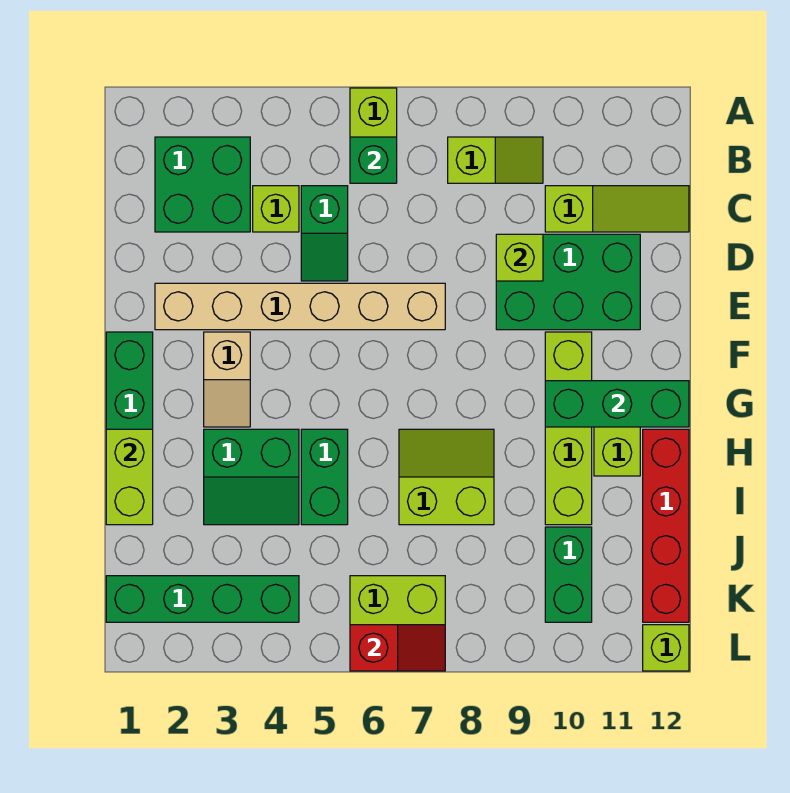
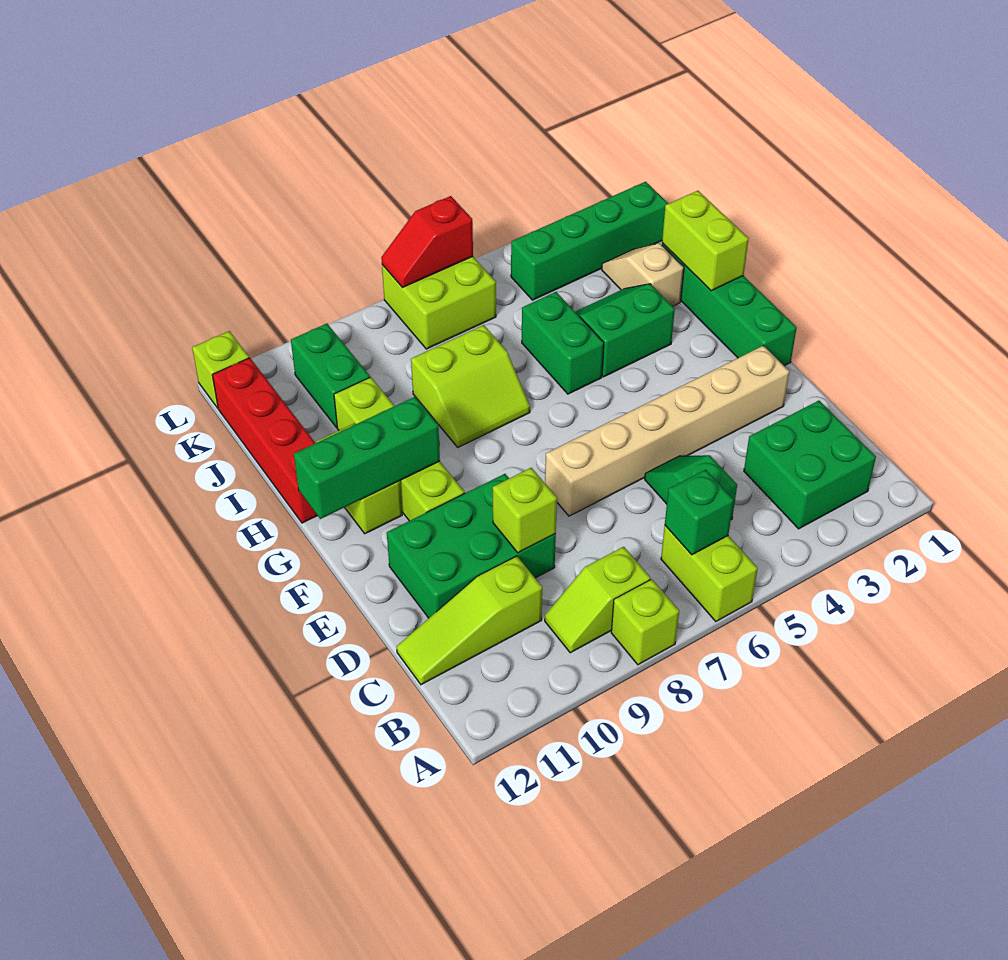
lime 1x1 brick [253,186,299,232] -> lime 1x1 brick moved to [611,579,679,665]
tan 1x2 slope [204,332,250,427] -> tan 1x2 slope moved to [602,243,684,306]

